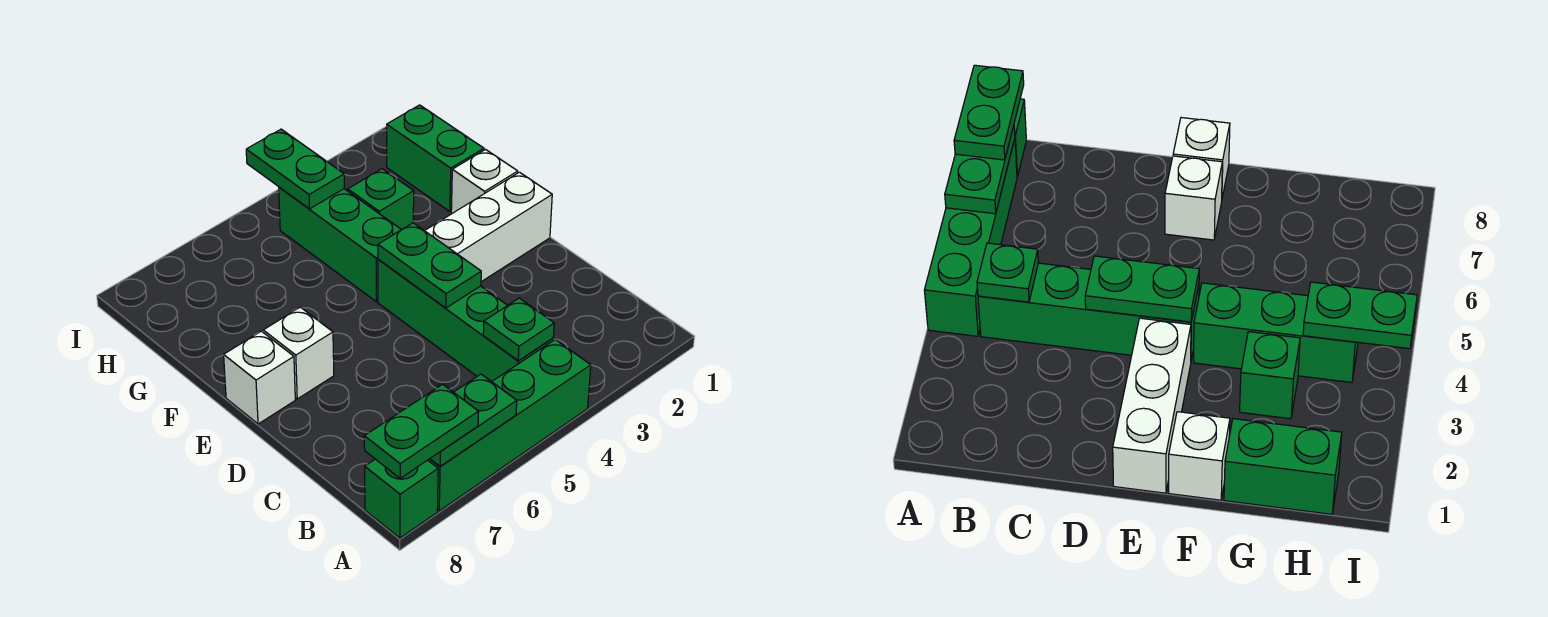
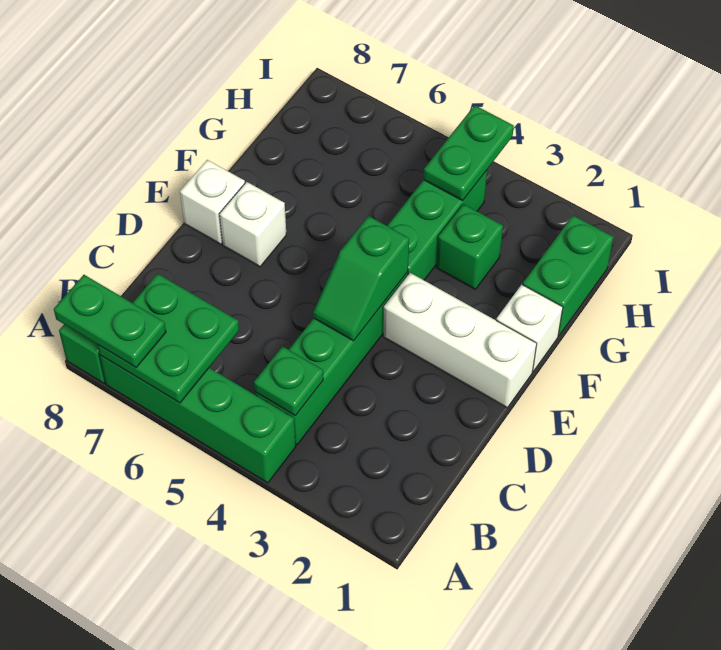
green 1x2 plate [430,374,517,466] -> green 2x2 plate [97,274,239,403]
green 1x2 plate [378,223,481,308] -> green 1x2 slope [313,216,409,341]

